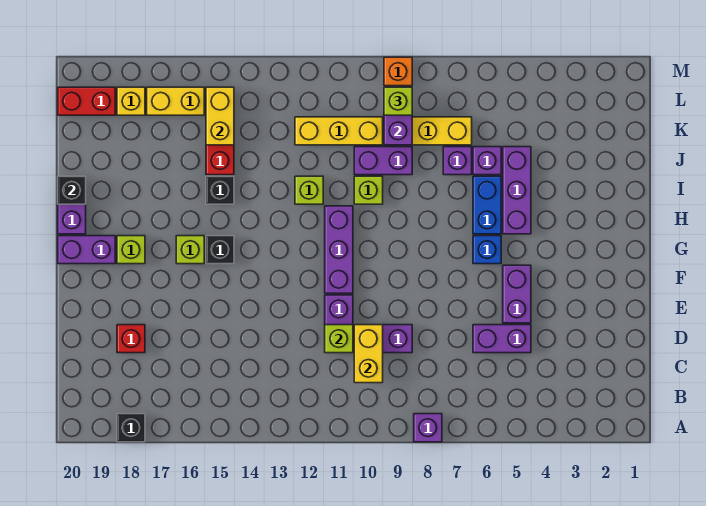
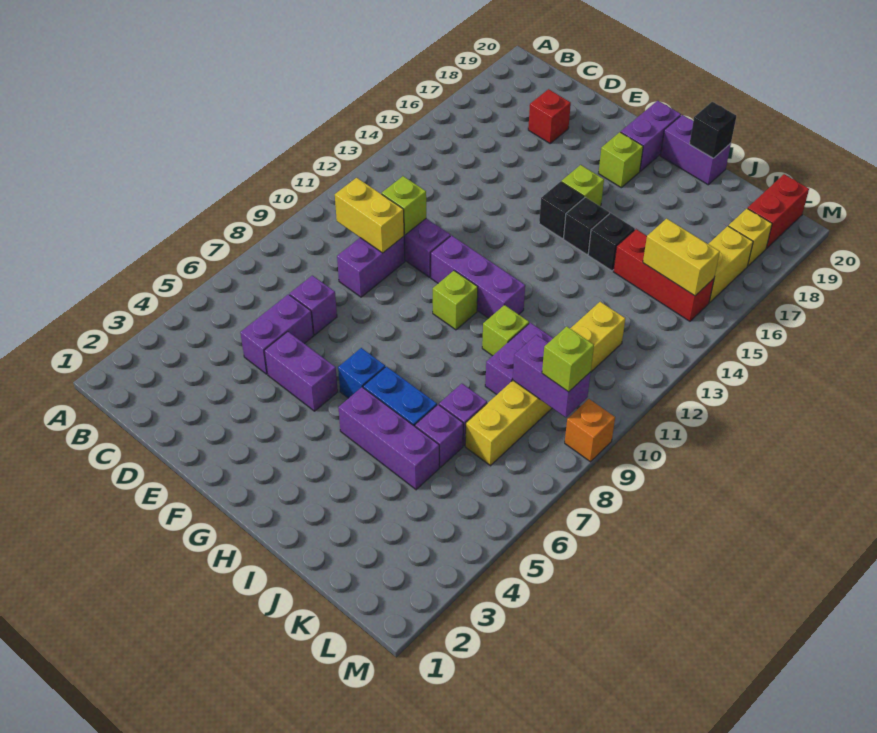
purple 1x1 brick [414,414,442,442] -> purple 1x1 brick moved to [290,275,337,335]
black 1x1 brick [117,414,145,442] -> black 1x1 brick moved to [563,197,609,255]
lime 1x1 brick [295,176,323,204] -> lime 1x1 brick moved to [433,271,478,330]

